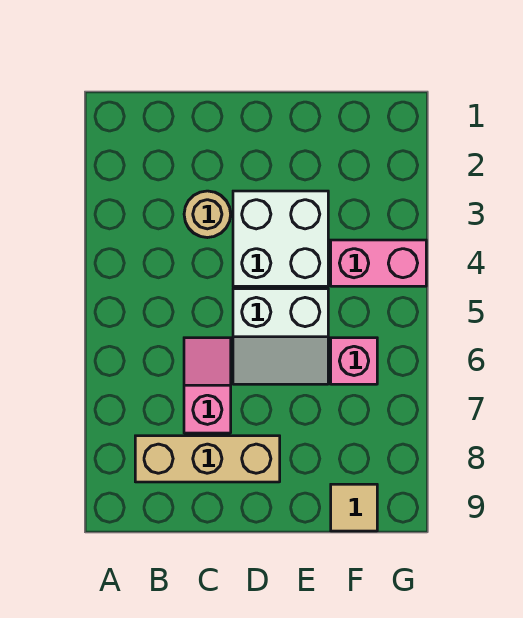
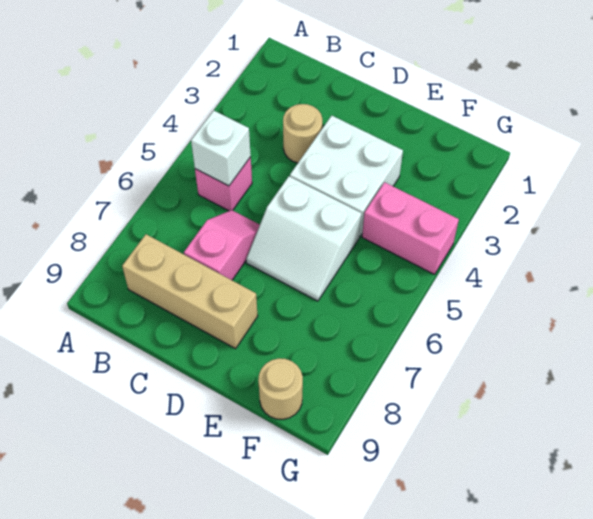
none -> white 1x1 brick [191,110,251,186]
pink 1x1 brick [331,338,377,384] -> pink 1x1 brick moved to [195,157,252,211]
tan 1x1 tile [331,484,377,531] -> tan 1x1 round brick [258,358,303,419]

